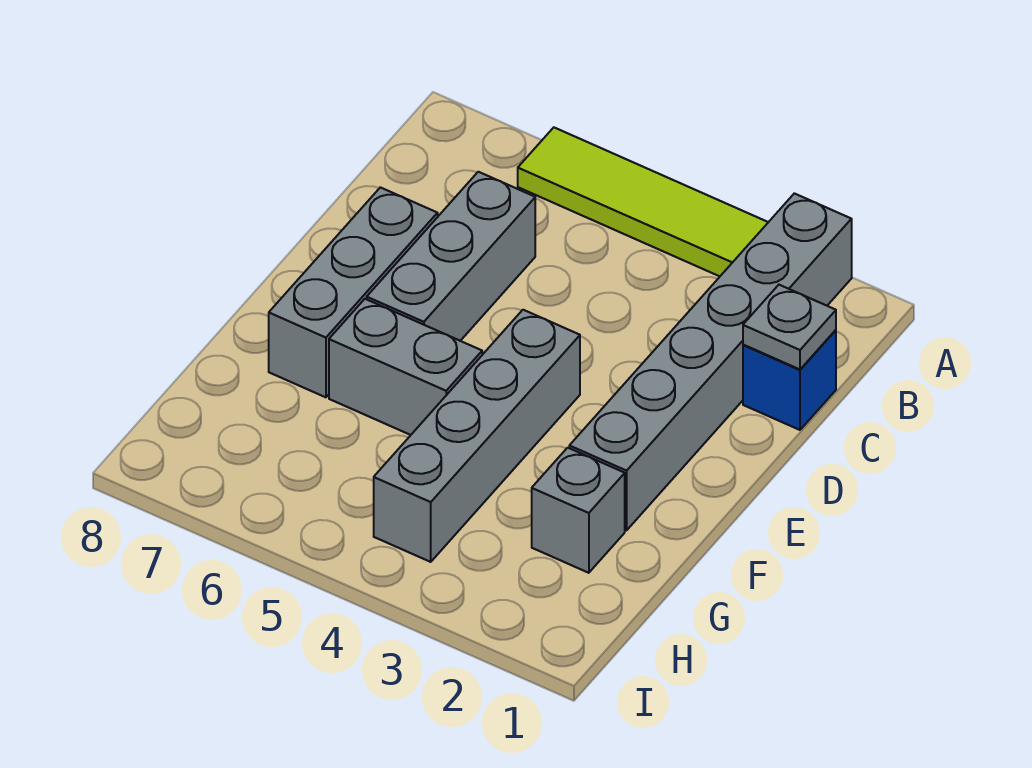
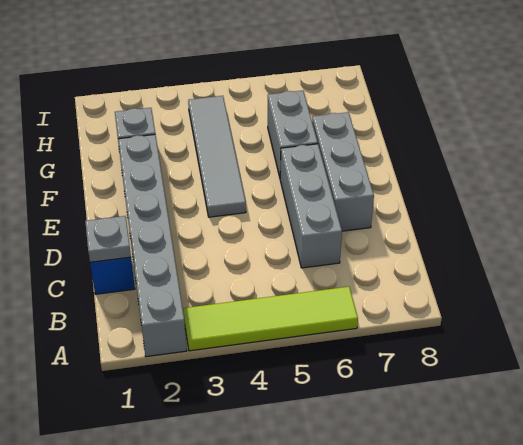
grey 1x4 brick [374,310,580,562] -> grey 1x4 tile [188,96,246,217]
grey 1x2 brick [329,299,482,435] -> grey 1x2 brick turned to [268,91,318,177]

